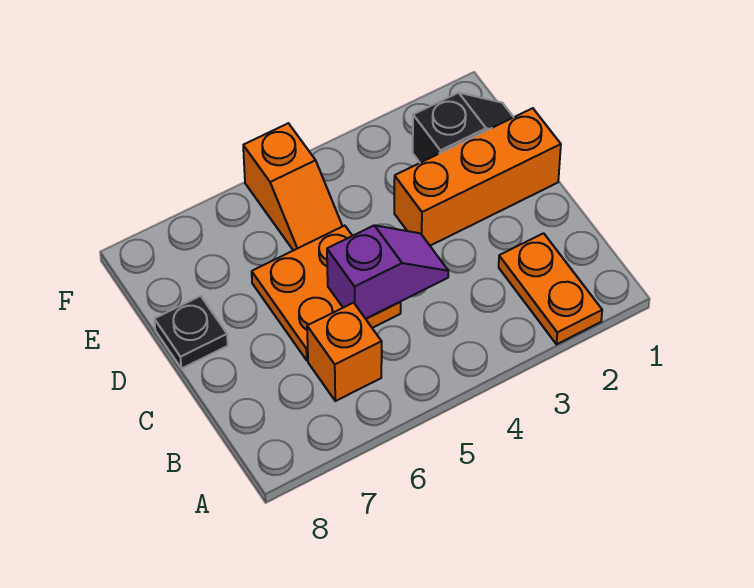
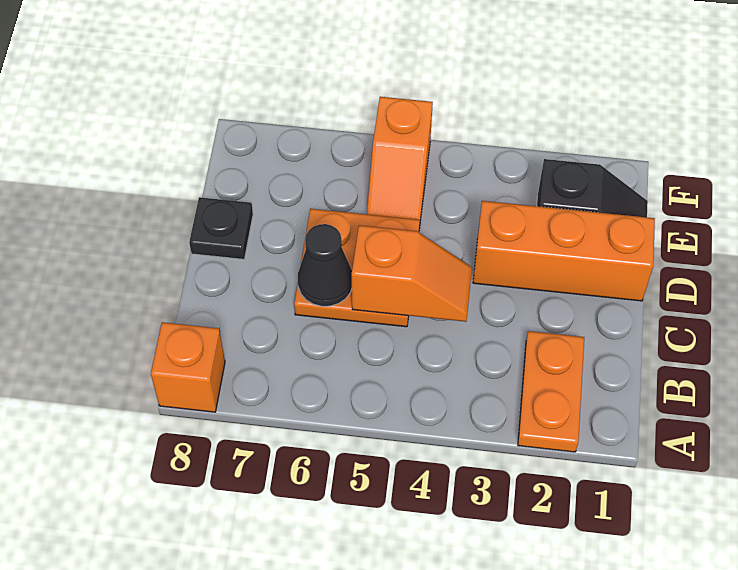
orange 1x1 brick [307,303,382,401] -> orange 1x1 brick moved to [151,322,225,412]
purple 1x2 slope [327,225,448,319] -> orange 1x2 slope [352,225,472,322]
none -> black 1x1 cone [298,224,352,306]

